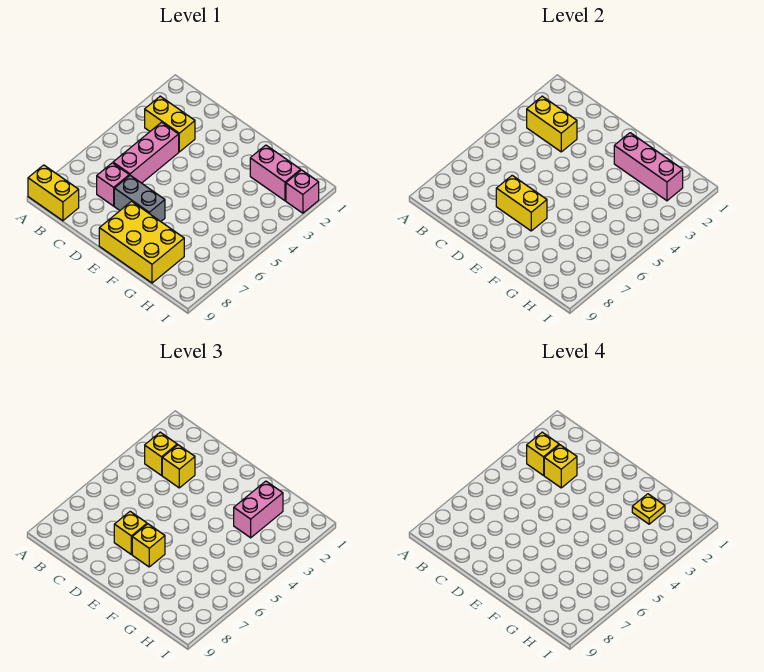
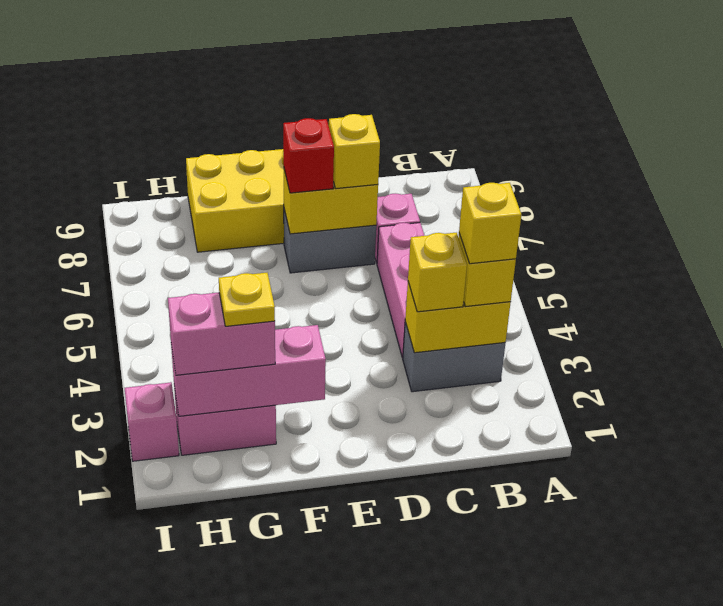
yellow 1x2 brick [28,165,79,221] -> none
yellow 1x2 brick [145,96,195,152] -> grey 1x2 brick [403,322,505,392]
yellow 1x1 brick [544,445,577,488] -> none
yellow 1x1 brick [132,524,165,567] -> red 1x1 brick [283,118,334,193]
pink 1x2 brick [234,481,283,538] -> pink 1x2 brick turned to [168,293,275,375]

